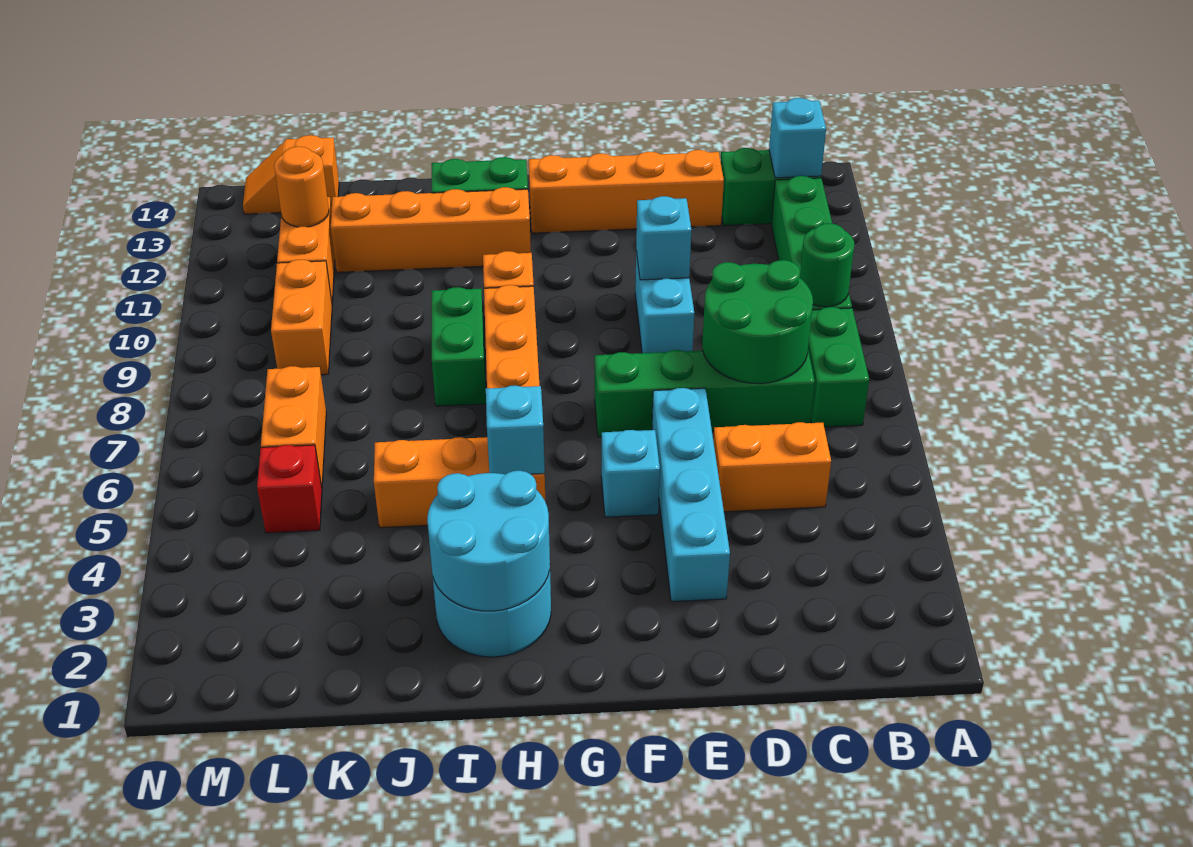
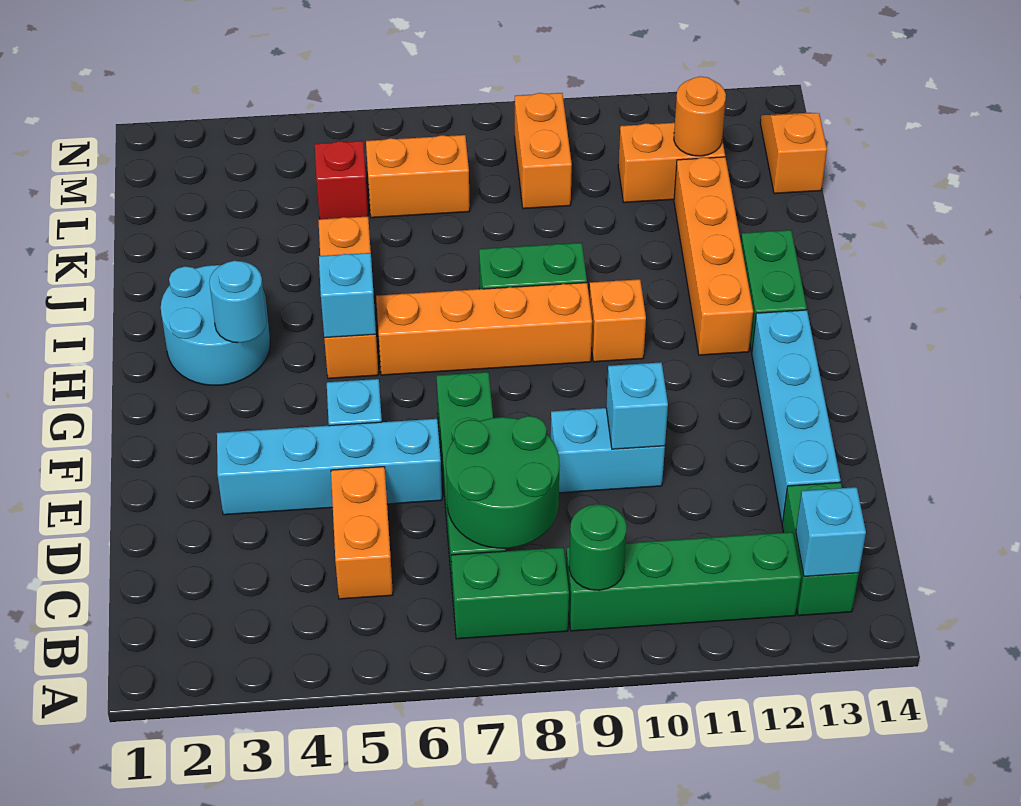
orange 1x4 brick [529,150,724,233] -> cyan 1x4 brick [752,310,841,523]
cyan 2x2 round brick [427,471,550,611] -> cyan 1x1 round brick [209,261,267,343]
orange 1x2 brick [271,260,332,375] -> orange 1x2 brick turned to [515,93,572,209]

